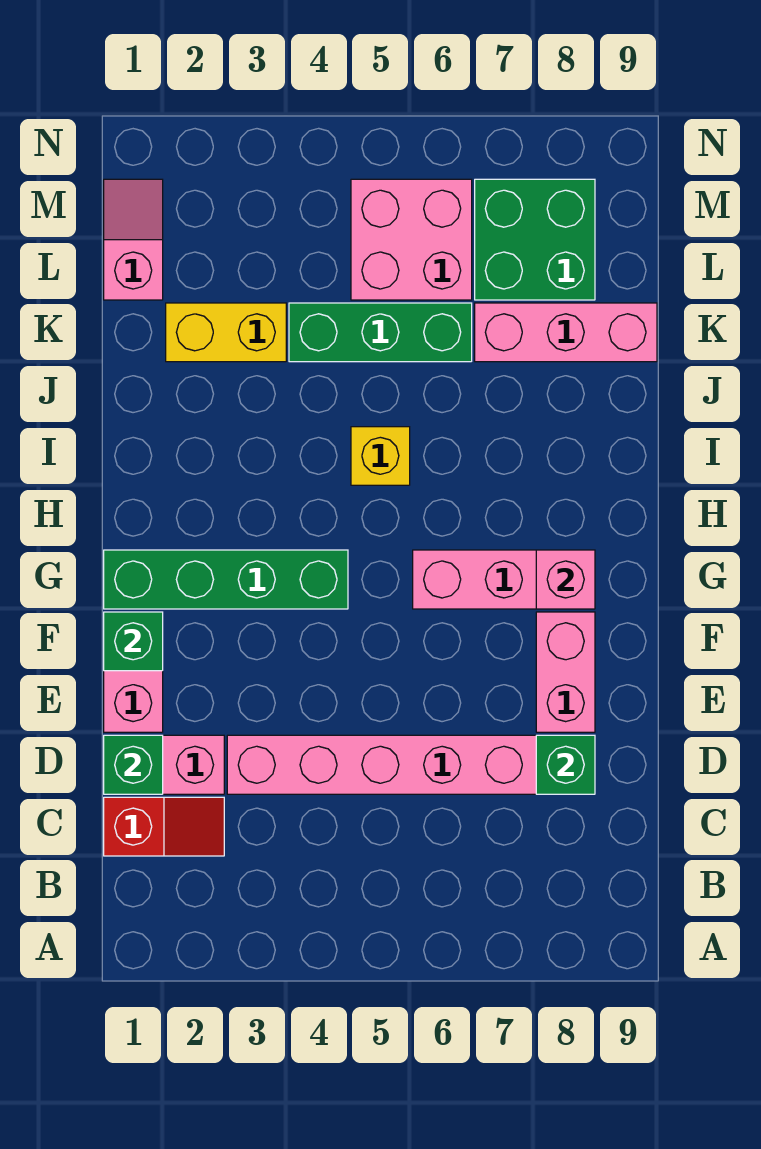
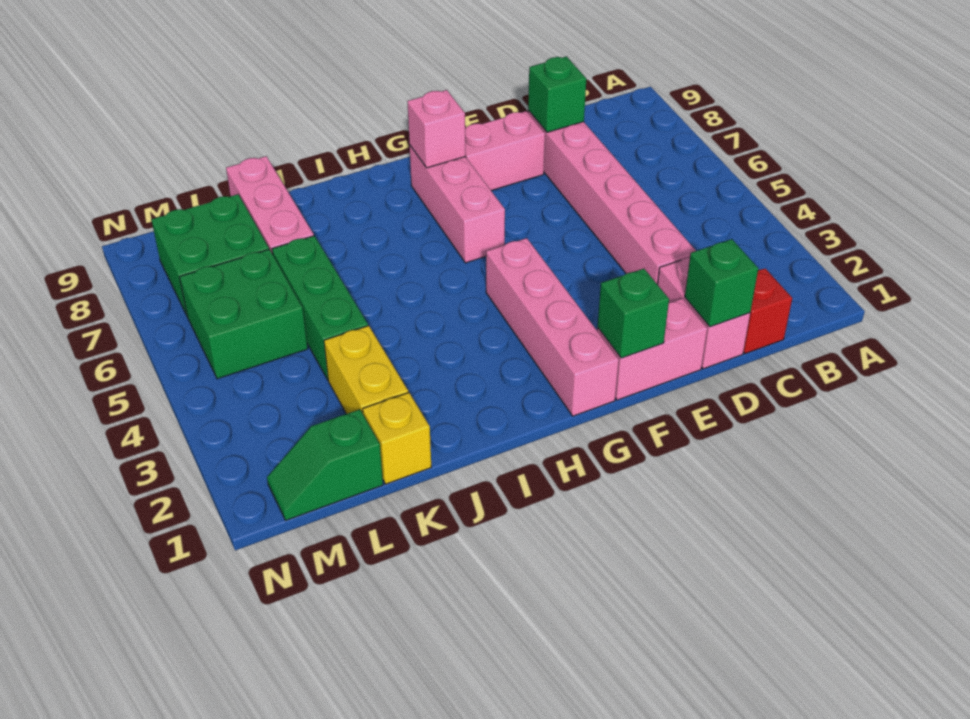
green 1x4 brick [104,550,348,609] -> pink 1x4 brick [486,238,619,416]
yellow 1x1 brick [351,427,410,485] -> yellow 1x1 brick moved to [363,392,431,484]
pink 1x2 slope [104,179,163,300] -> green 1x2 slope [267,409,383,520]
pink 2x2 brick [351,179,472,300] -> green 2x2 brick [180,249,308,379]

